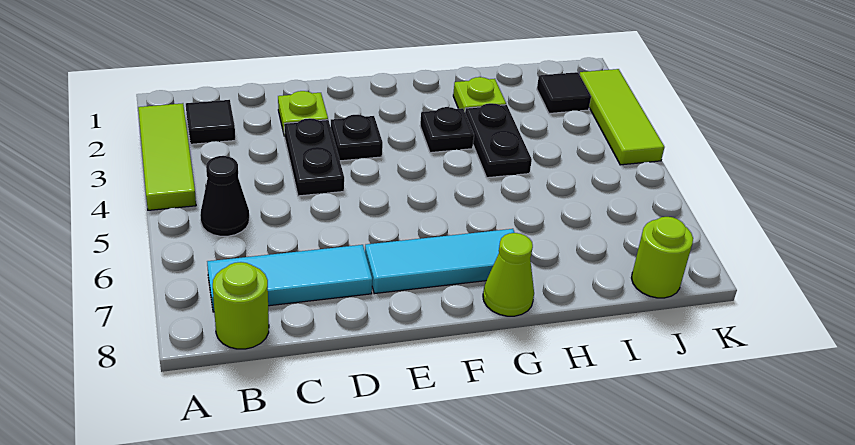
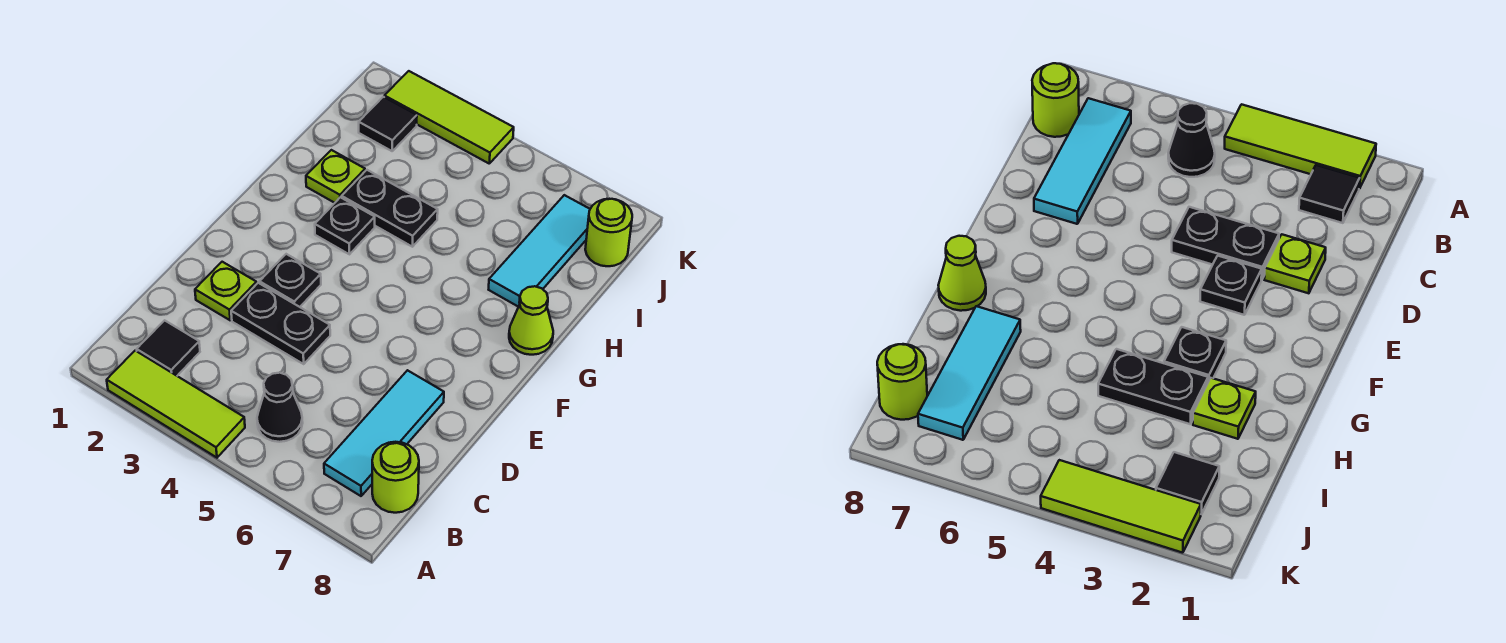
cyan 1x3 tile [365,229,515,293] -> cyan 1x3 tile moved to [489,195,590,307]

